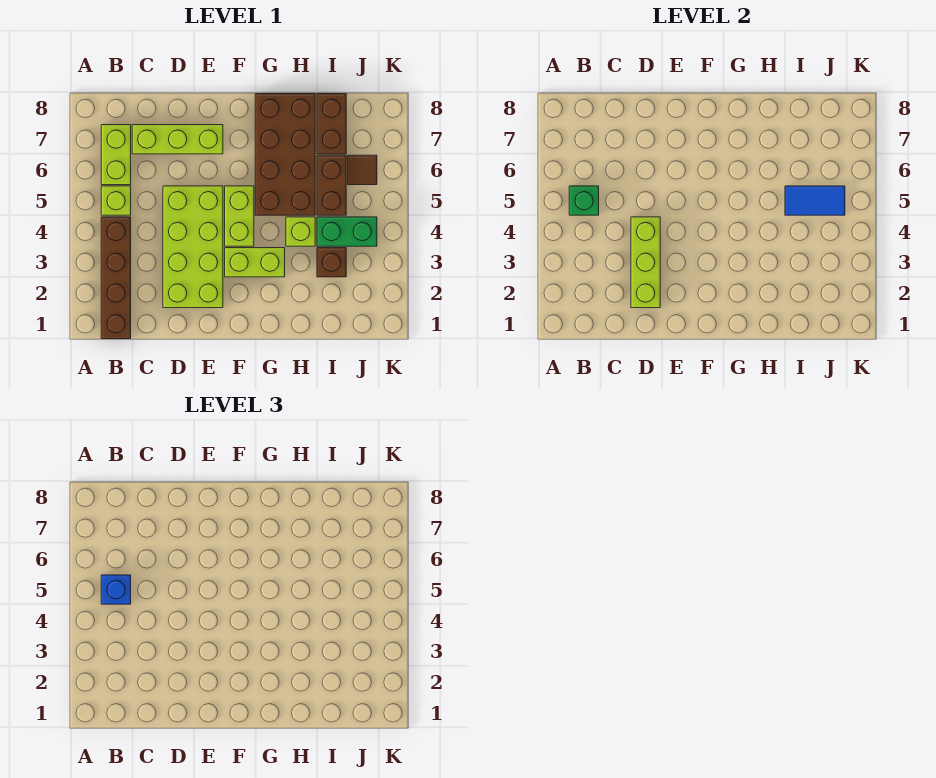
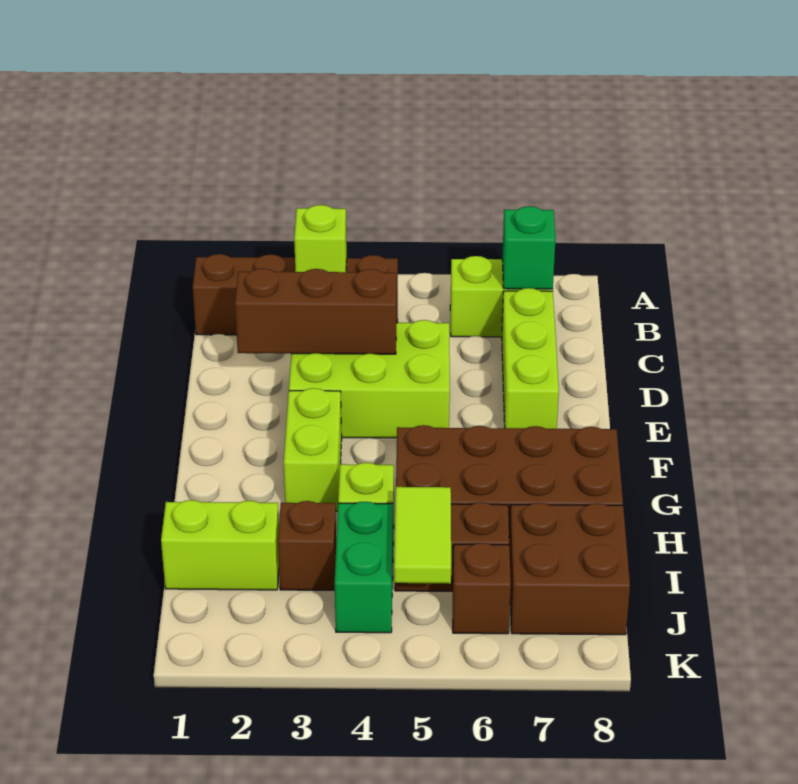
lime 1x1 brick [101,186,131,215] -> lime 1x1 brick moved to [294,205,347,272]
green 1x1 brick [569,186,599,215] -> green 1x1 brick moved to [502,206,555,289]
blue 1x1 brick [101,575,131,604] -> none
lime 2x4 brick [163,186,223,308] -> lime 2x3 brick [289,320,450,438]
lime 1x3 brick [631,217,660,308] -> brown 1x3 brick [235,268,397,354]
lime 1x2 brick [225,186,254,246] -> lime 1x2 brick moved to [161,500,279,590]
blue 1x2 tile [785,186,845,215] -> lime 1x2 tile [394,487,451,584]
brown 1x2 brick [317,94,346,154] -> brown 2x2 brick [509,503,630,635]
brown 1x1 tile [348,155,377,185] -> brown 1x1 brick [453,543,511,634]

